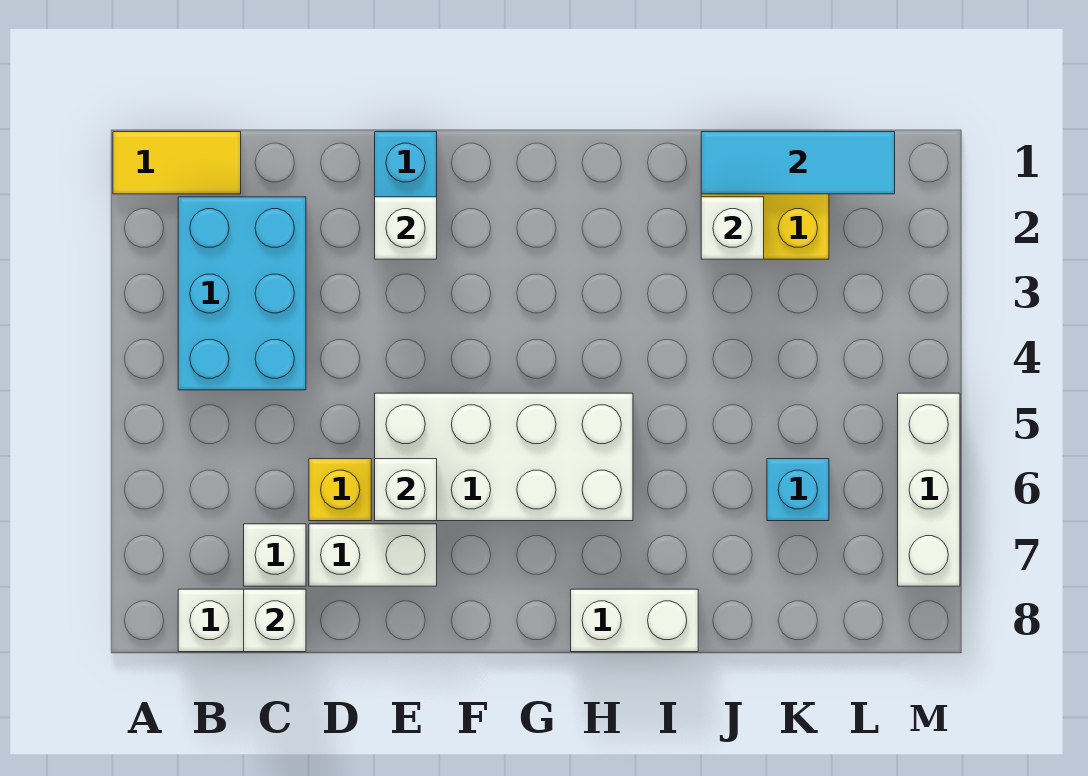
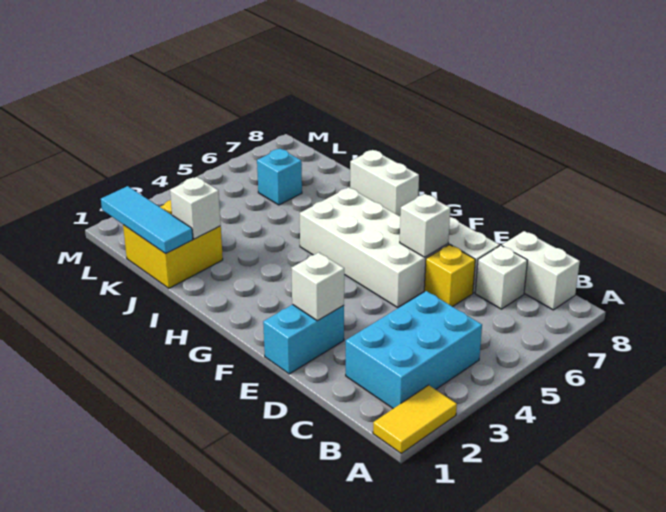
yellow 1x2 tile [113,132,241,194] -> yellow 1x2 tile turned to [373,385,457,453]
white 1x1 brick [244,589,306,652] -> none
white 1x3 brick [898,393,960,586] -> none

